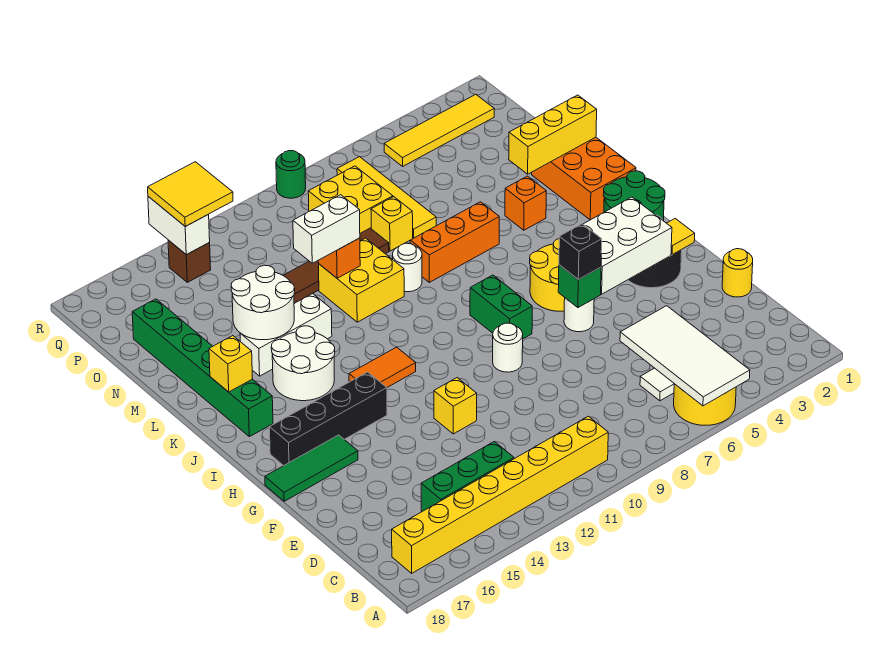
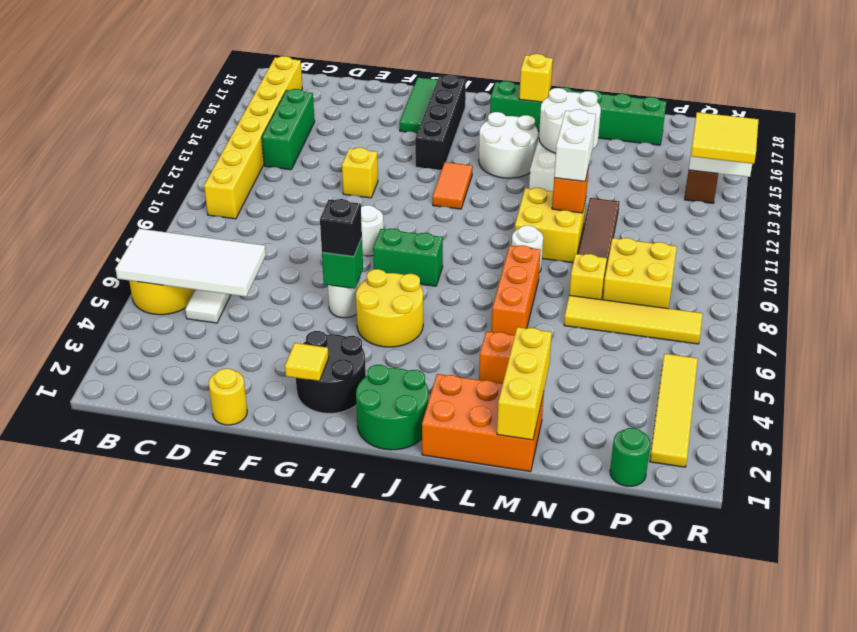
white 2x3 brick [583,197,672,294] -> none
green 1x1 round brick [276,151,306,198] -> green 1x1 round brick moved to [610,428,650,486]

